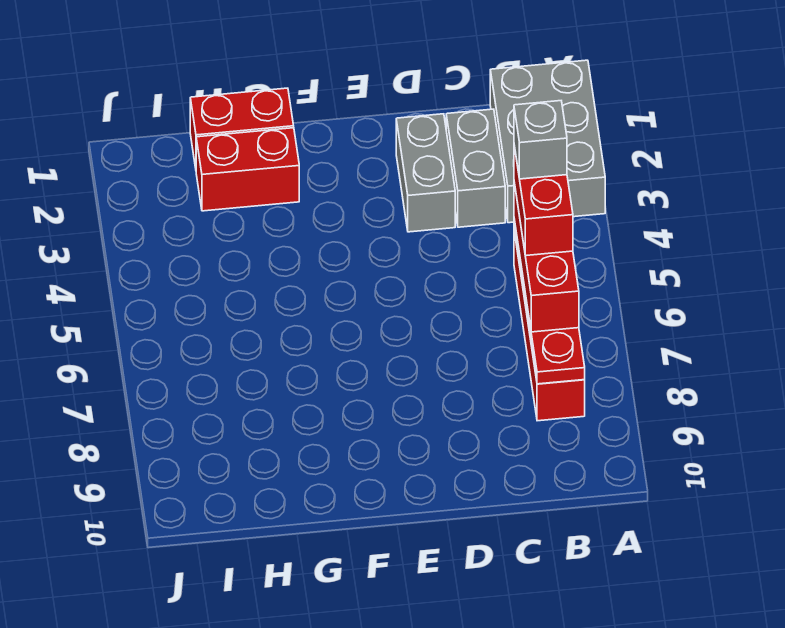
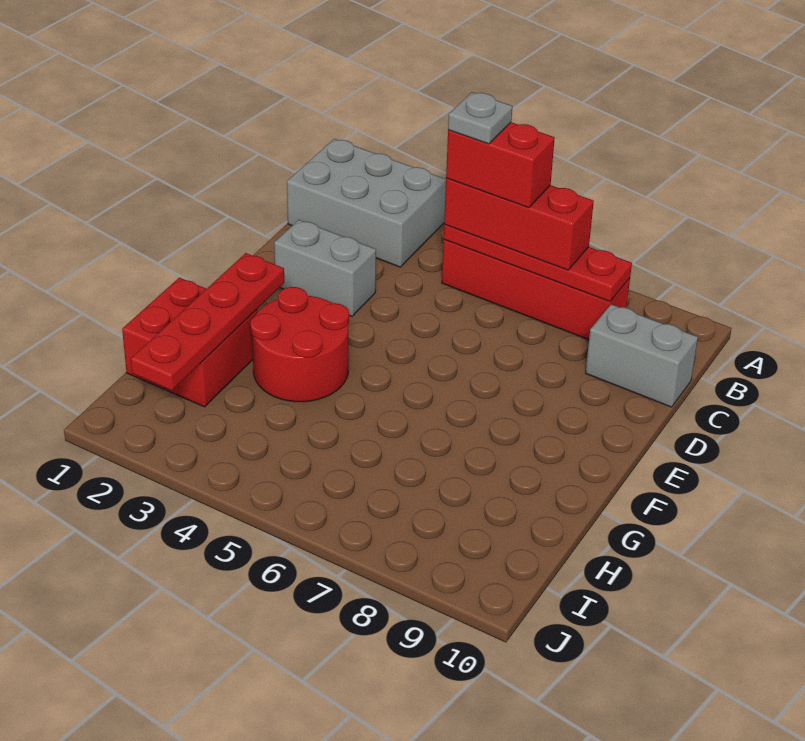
grey 1x1 brick [514,101,567,179] -> grey 1x1 plate [448,92,512,144]
grey 1x2 brick [446,109,505,227] -> grey 1x2 brick moved to [586,304,698,407]
none -> red 1x4 plate [131,253,284,390]
none -> red 2x2 round brick [250,287,349,402]

